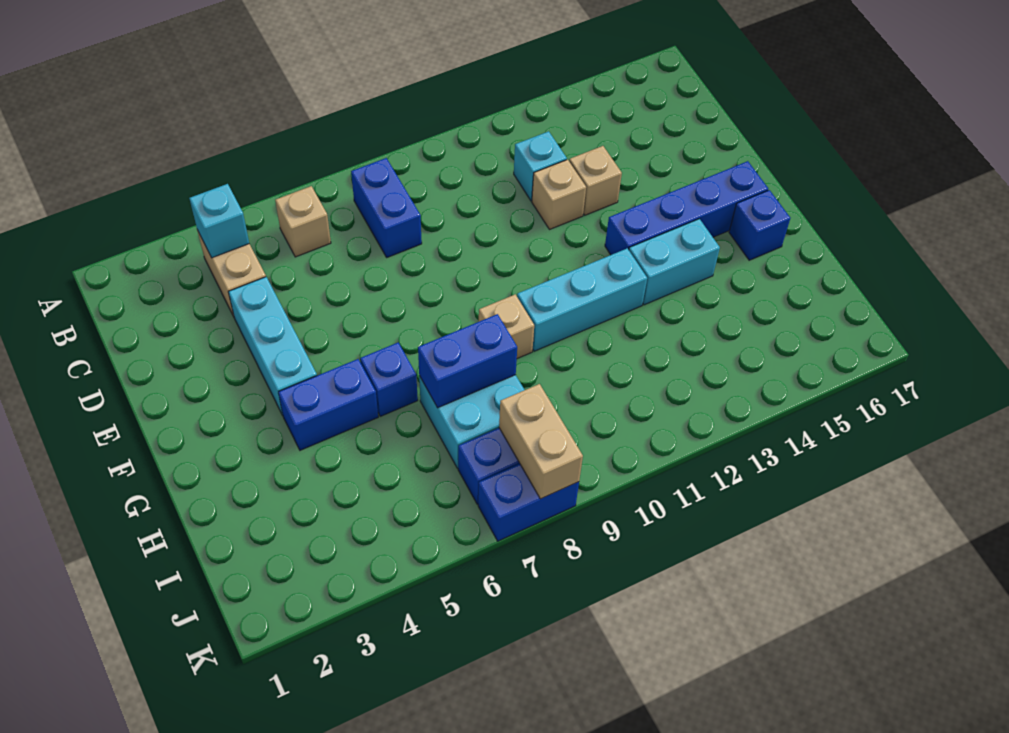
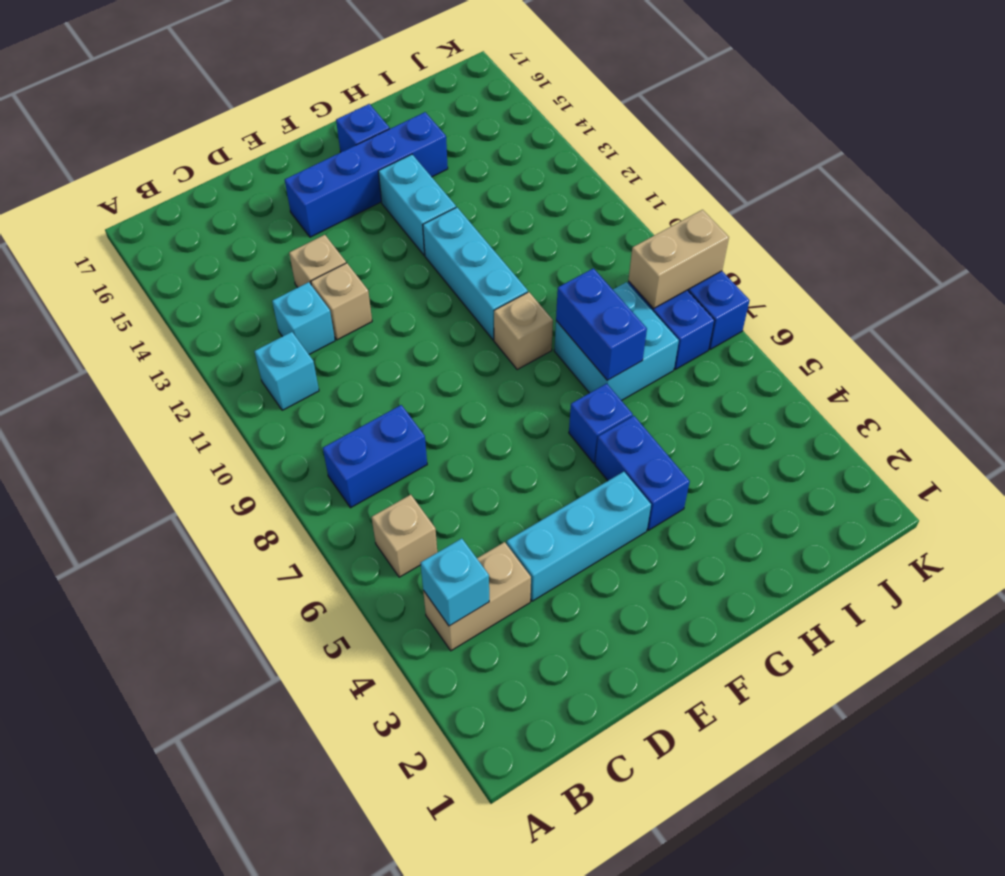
none -> cyan 1x1 brick [254,332,319,410]
blue 1x4 brick [605,161,768,255] -> blue 1x4 brick turned to [285,112,448,237]

